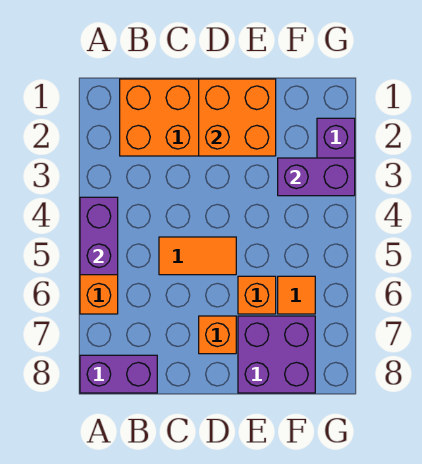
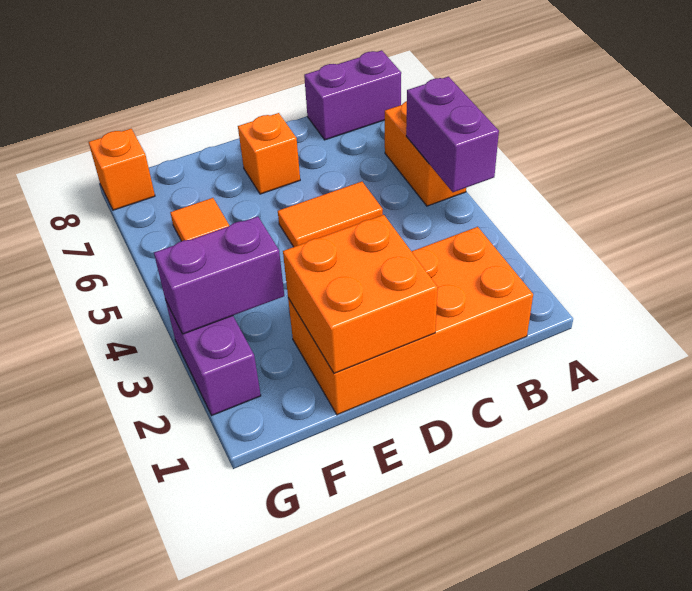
orange 1x1 brick [238,276,276,314] -> orange 1x1 brick moved to [89,129,155,210]
purple 2x2 brick [238,316,315,393] -> none

